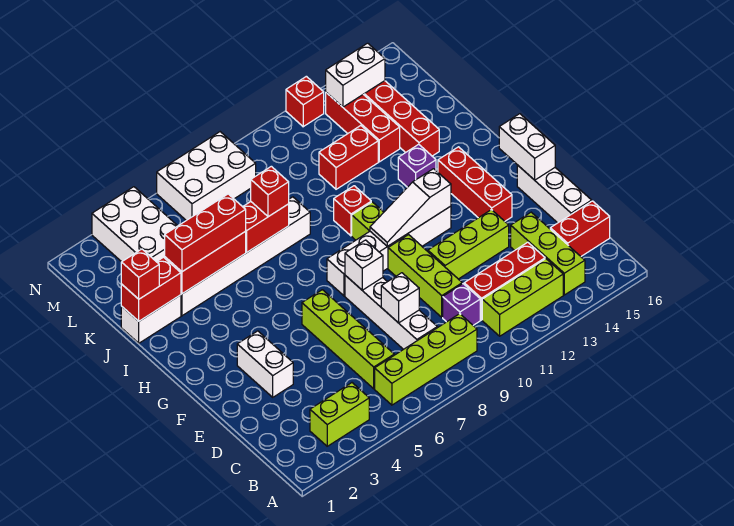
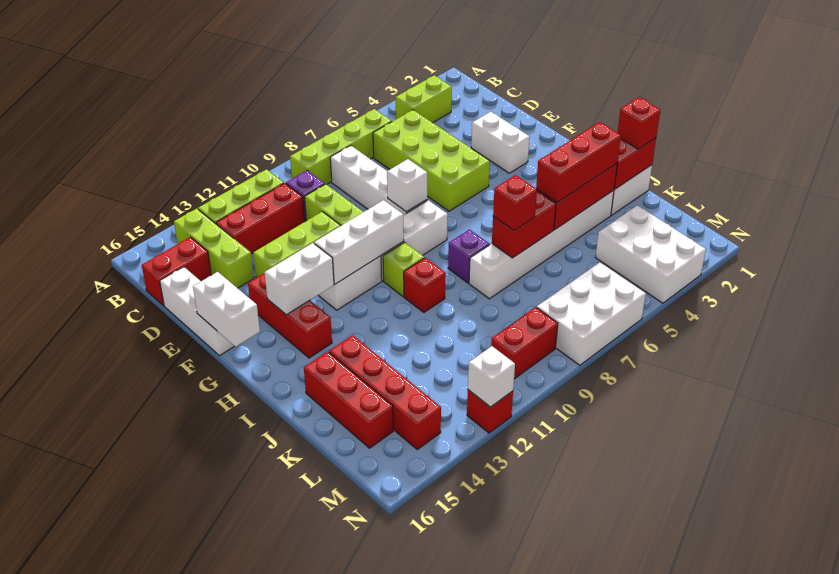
lime 1x4 brick [302,290,394,389] -> lime 2x4 brick [373,110,490,211]
white 1x1 brick [381,273,419,323] -> white 1x1 brick moved to [468,346,515,407]
white 1x3 slope [370,169,451,246] -> white 1x3 brick [314,200,404,284]
purple 1x1 brick [398,144,436,187] -> purple 1x1 brick moved to [448,229,490,283]
red 1x2 brick [319,126,378,189] -> red 1x2 brick moved to [491,307,558,379]
red 1x3 brick [326,93,400,162] -> red 1x3 brick moved to [304,352,393,448]
white 1x2 brick [326,43,385,107] -> white 1x2 brick moved to [265,243,334,315]

